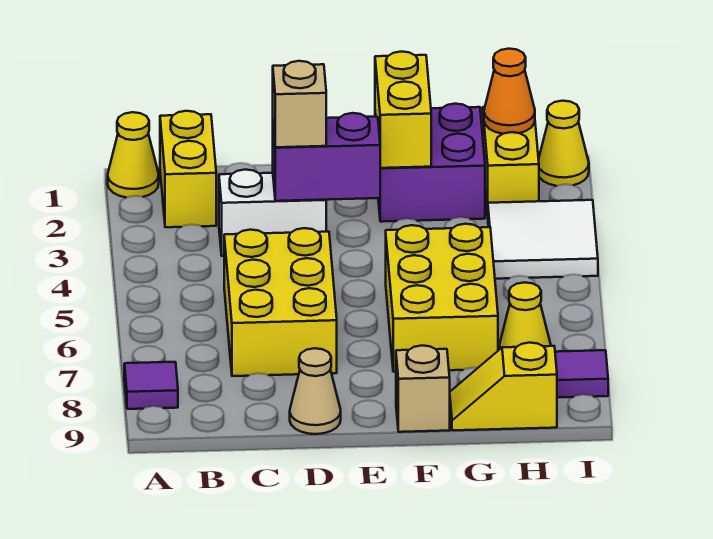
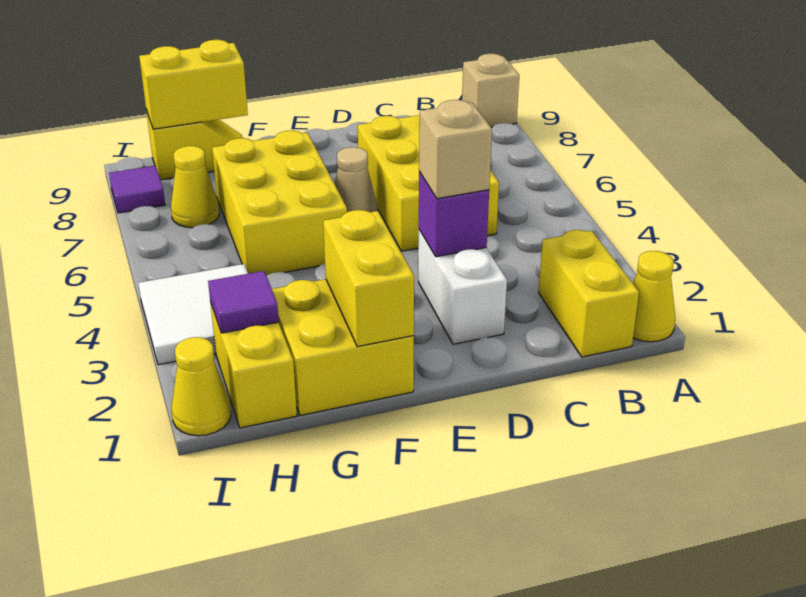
purple 1x1 tile [124,362,178,409] -> purple 1x1 tile moved to [208,271,279,333]
white 1x2 brick [219,170,326,256] -> white 1x2 brick turned to [418,230,507,344]
purple 1x2 brick [273,113,380,201] -> purple 1x1 brick [419,172,489,257]
tan 1x1 cone [290,348,341,434] -> tan 1x1 cone moved to [335,147,378,212]
purple 2x2 brick [375,104,485,222] -> yellow 2x2 brick [272,279,414,415]
tan 1x1 brick [396,346,450,432] -> tan 1x1 brick moved to [462,54,519,127]
none -> yellow 1x2 brick [139,40,248,129]
orange 1x1 cone [484,49,535,134] -> none

